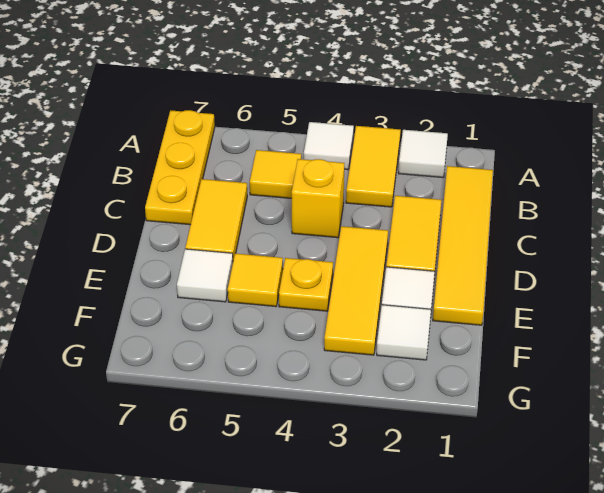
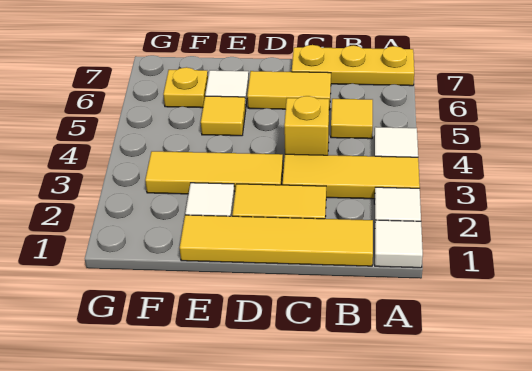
yellow 1x2 tile [346,126,401,207] -> yellow 1x3 tile [282,154,420,199]
yellow 1x1 plate [279,258,333,311] -> yellow 1x1 plate moved to [163,67,208,108]
white 1x1 tile [377,305,431,360] -> white 1x1 tile moved to [375,220,423,268]

